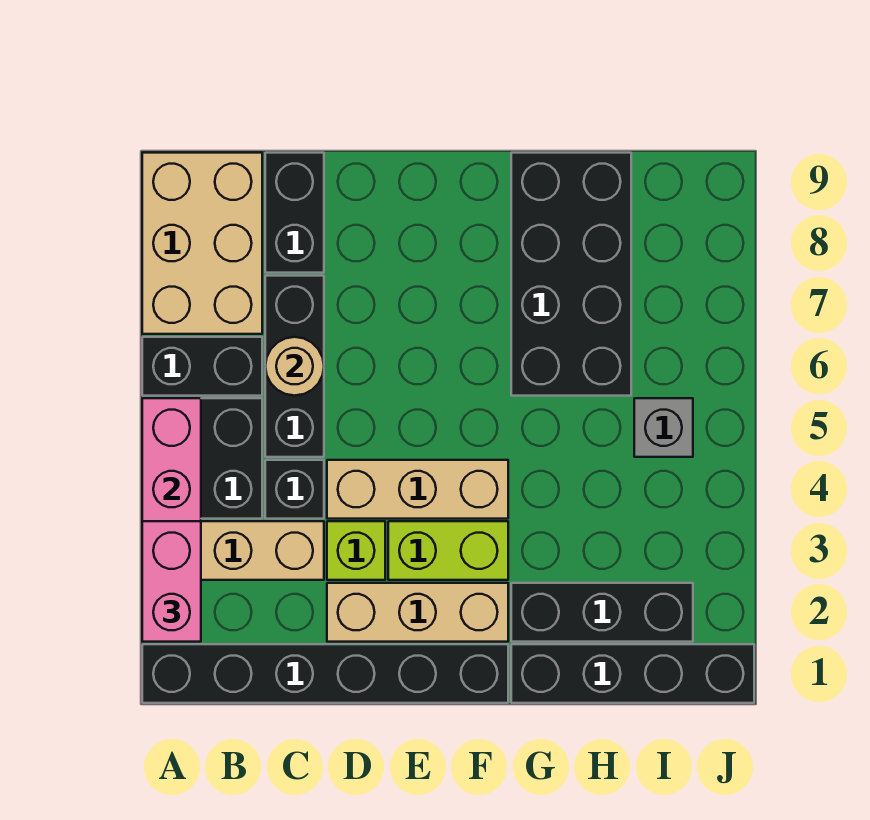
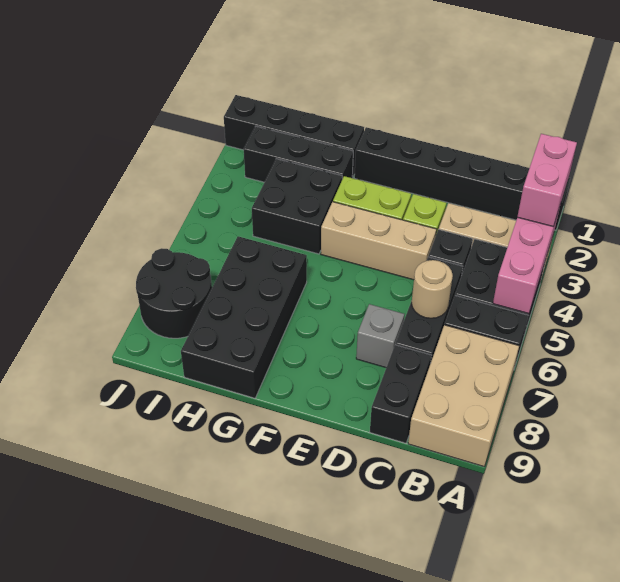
tan 1x3 brick [327,583,508,642] -> none
none -> black 2x2 brick [252,159,342,254]
grey 1x1 brick [634,398,693,457] -> grey 1x1 brick moved to [356,304,405,367]
none -> black 2x2 round brick [136,248,212,338]

